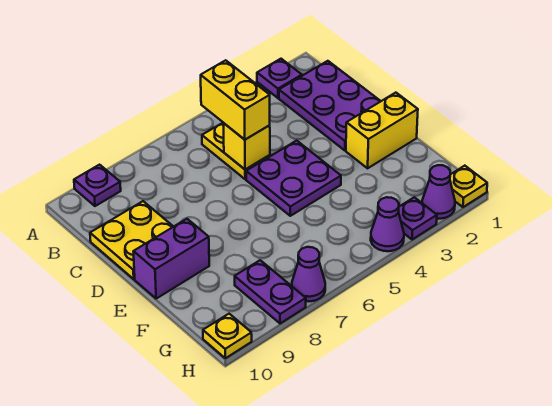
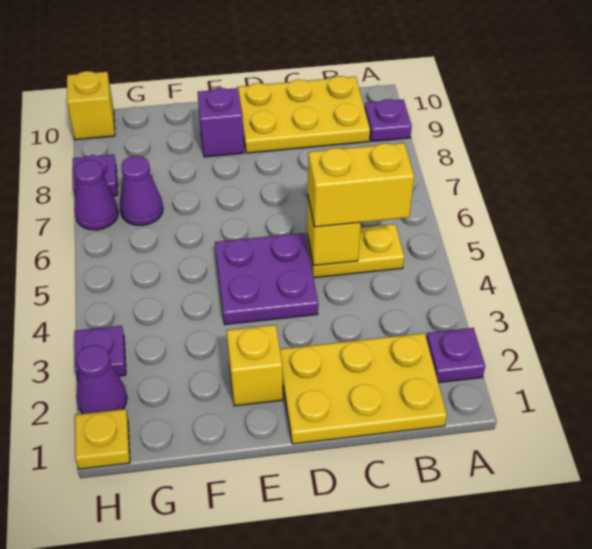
purple 2x3 plate [279,61,381,150] -> yellow 2x3 plate [280,333,447,444]
yellow 2x2 plate [90,201,173,279] -> yellow 2x3 plate [237,76,370,153]
yellow 1x2 brick [346,93,418,168] -> yellow 1x1 brick [227,325,283,406]
purple 1x2 brick [133,219,209,298] -> purple 1x1 brick [197,88,244,157]
purple 1x2 plate [235,260,306,324] -> purple 1x1 plate [73,155,118,196]
purple 1x1 cone [371,197,404,251] -> purple 1x1 cone moved to [120,156,163,225]
yellow 1x1 plate [203,314,252,358] -> yellow 1x1 brick [67,71,115,140]

